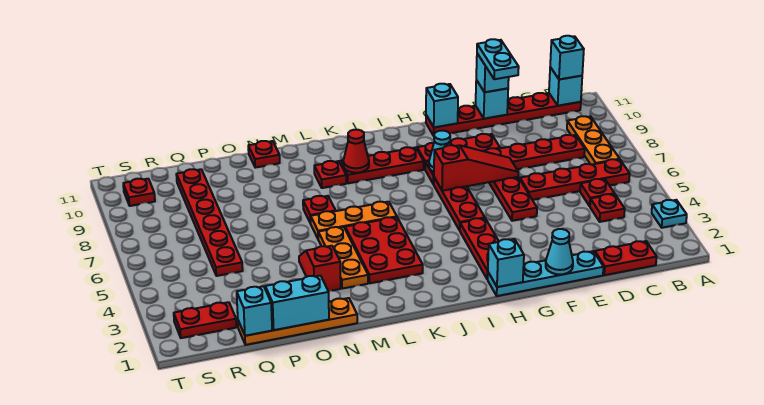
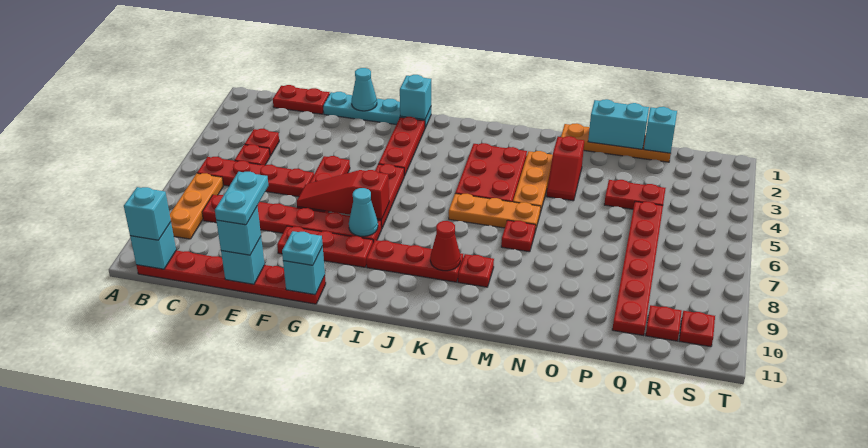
cyan 1x1 plate [652,200,687,228] -> cyan 1x1 plate moved to [282,231,323,265]
red 1x1 plate [248,141,280,168] -> red 1x1 plate moved to [646,305,682,341]
red 1x2 plate [174,302,236,338] -> red 1x2 plate moved to [604,180,666,209]

